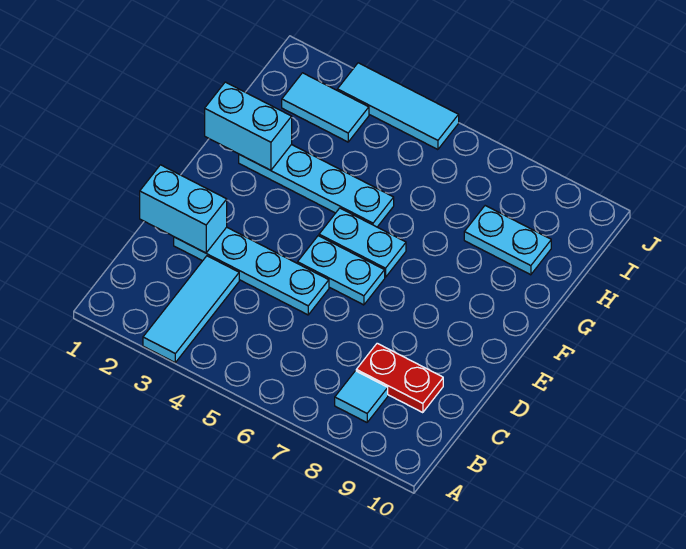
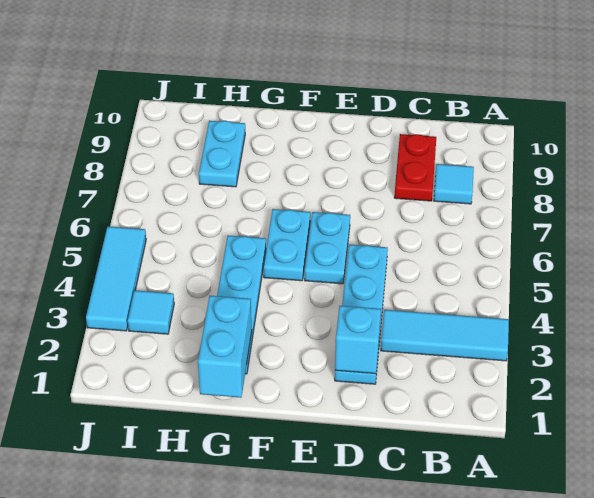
cyan 1x2 brick [140,165,227,253] -> cyan 1x1 brick [335,306,381,374]
cyan 1x2 tile [282,73,369,142] -> cyan 1x1 tile [128,290,174,334]

